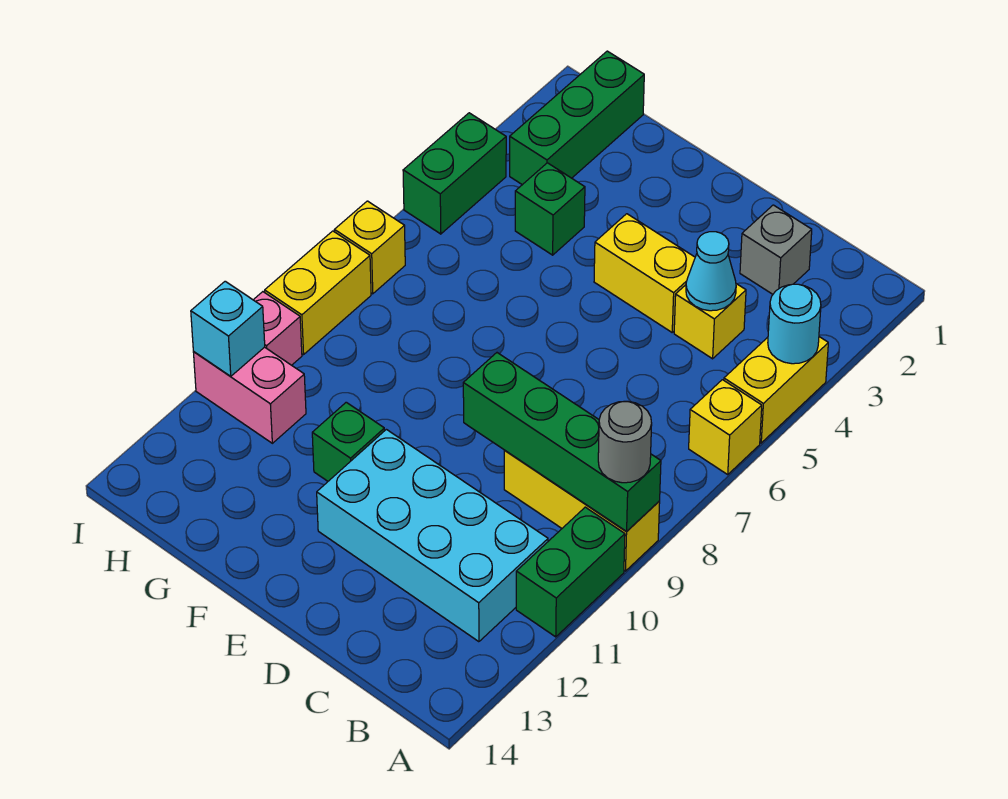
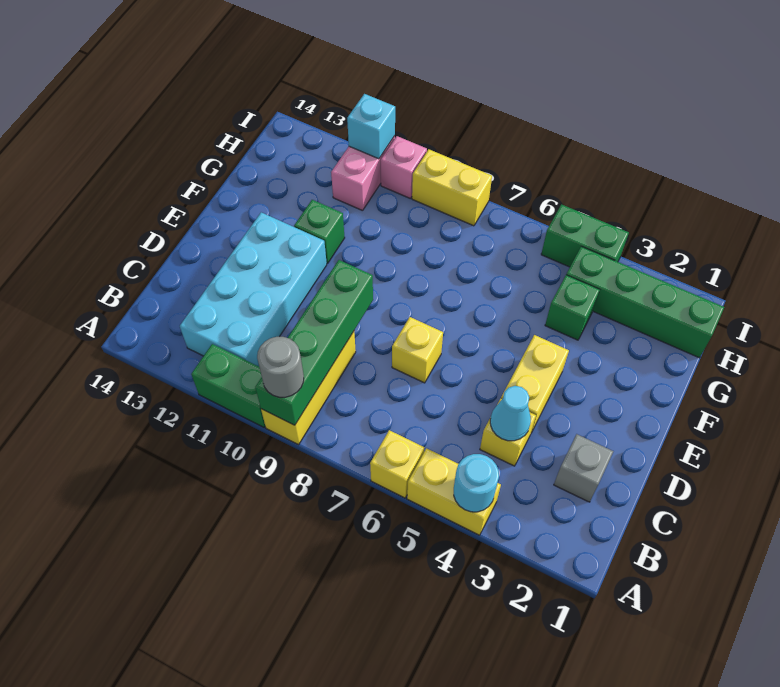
green 1x3 brick [510,51,644,185] -> green 1x4 brick [566,246,724,358]
yellow 1x1 brick [334,201,405,294] -> yellow 1x1 brick moved to [392,317,443,383]

